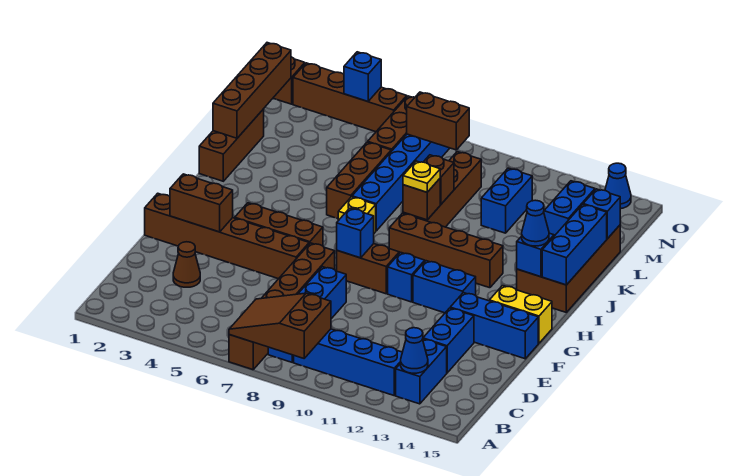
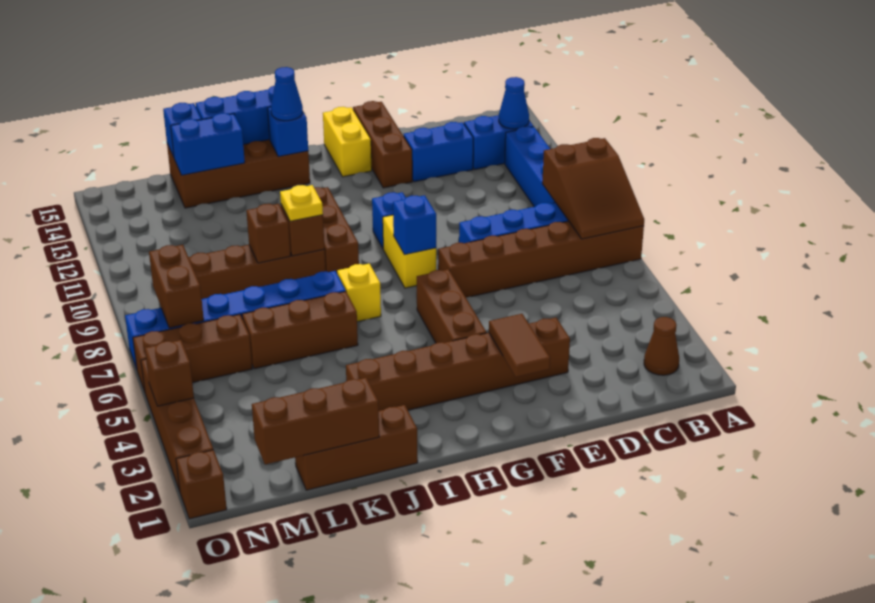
brown 1x1 cone [173,242,200,287] -> brown 1x1 cone moved to [644,317,679,375]
brown 1x6 brick [145,193,309,279] -> brown 1x6 brick turned to [346,318,570,411]
brown 1x2 brick [170,174,233,232] -> brown 1x2 tile [489,314,550,377]
blue 1x3 brick [450,293,538,359] -> brown 1x3 brick [353,101,412,188]
brown 1x2 brick [337,244,399,294] -> yellow 1x2 brick [383,215,436,288]
blue 1x2 brick [413,261,476,313] -> none
brown 1x4 brick [389,213,503,288] -> brown 1x3 brick [314,187,359,273]
brown 1x4 brick [213,43,291,138] -> brown 1x3 brick [252,378,379,465]
blue 1x2 brick [481,168,532,233] -> none
blue 1x1 brick [344,52,381,101] -> brown 1x1 brick [145,340,194,406]
blue 1x1 cone [605,163,631,209] -> none

